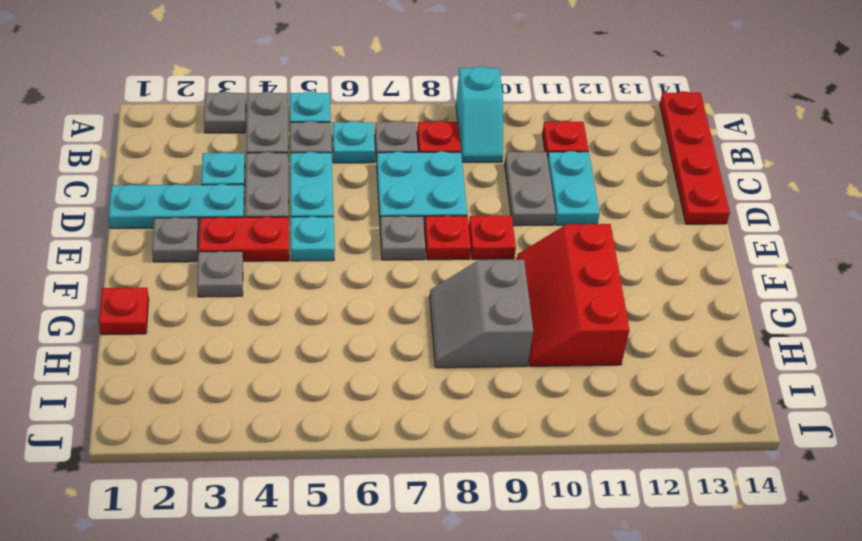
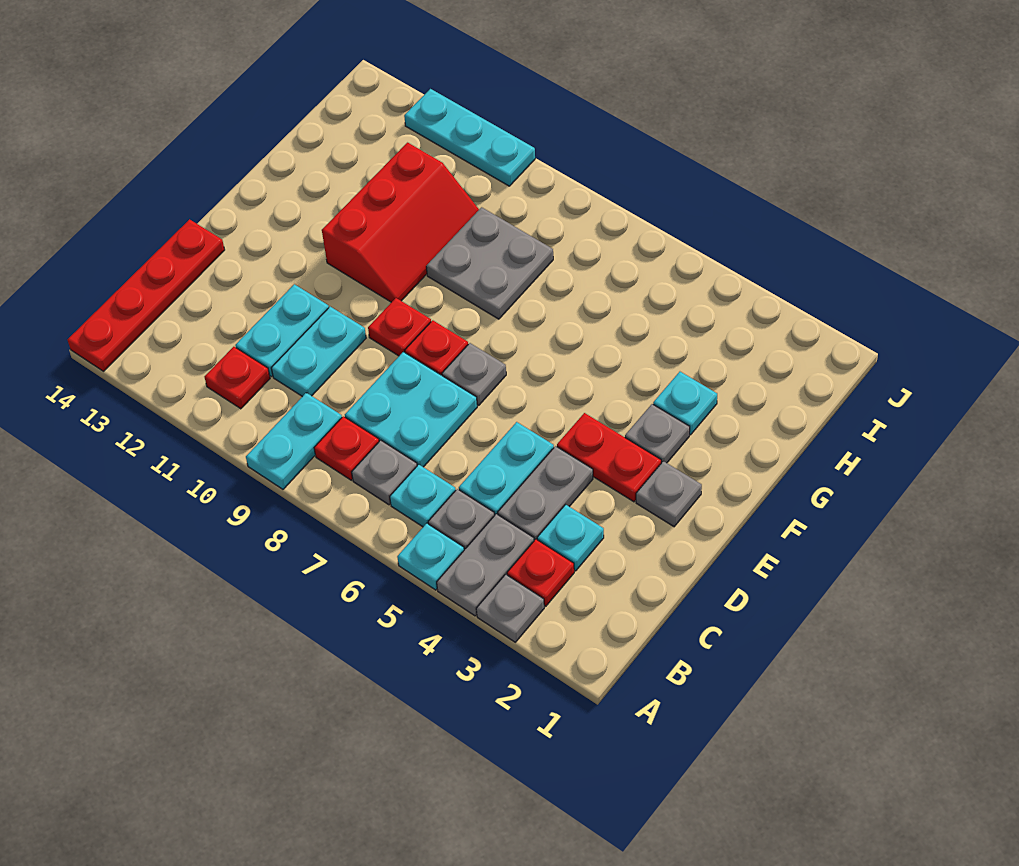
cyan 1x2 slope [456,66,503,162] -> cyan 1x2 plate [246,393,342,489]
grey 1x2 plate [504,151,556,226] -> cyan 1x2 plate [271,307,366,397]
cyan 1x3 plate [109,184,244,228] -> cyan 1x3 plate moved to [404,89,535,186]
cyan 1x1 plate [291,216,335,261] -> cyan 1x1 plate moved to [653,372,717,435]
red 1x1 plate [99,288,149,335] -> red 1x1 plate moved to [507,539,574,606]
grey 2x2 slope [430,260,533,368] -> grey 2x2 plate [426,207,553,319]

